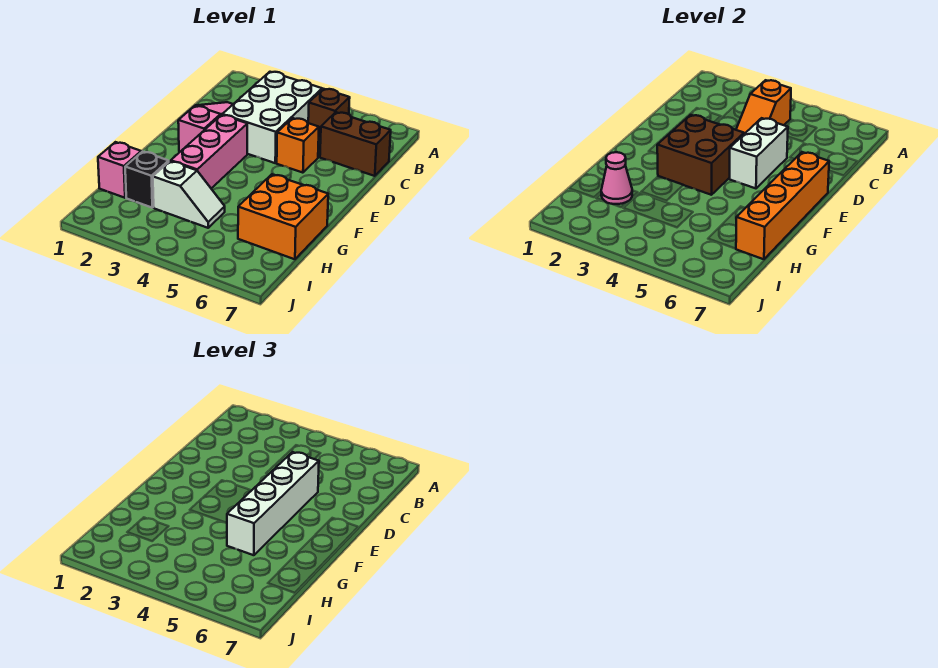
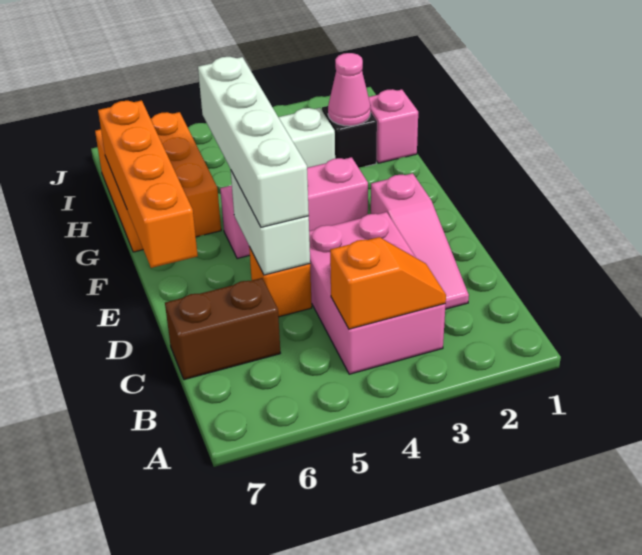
white 2x3 brick [222,72,322,163] -> pink 2x3 brick [309,212,446,374]
orange 1x2 slope [736,80,791,134] -> orange 1x2 slope turned to [330,237,446,329]
brown 1x1 brick [308,89,350,138] -> none
pink 1x3 brick [171,115,247,188] -> pink 1x3 brick turned to [220,157,368,259]
brown 2x2 brick [657,115,744,195] -> none
orange 2x2 brick [238,174,328,259] -> orange 2x3 brick [95,112,221,252]

